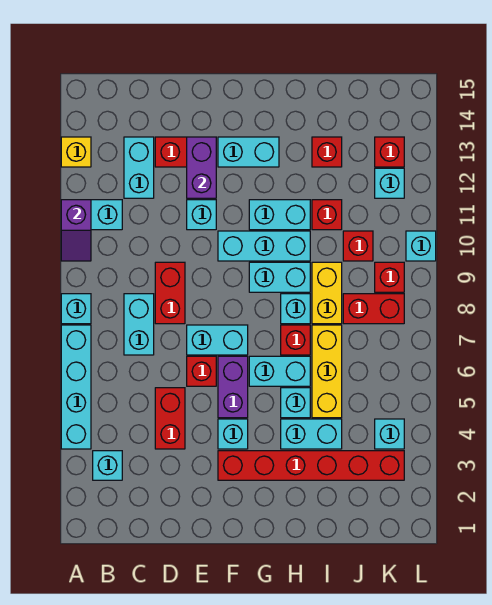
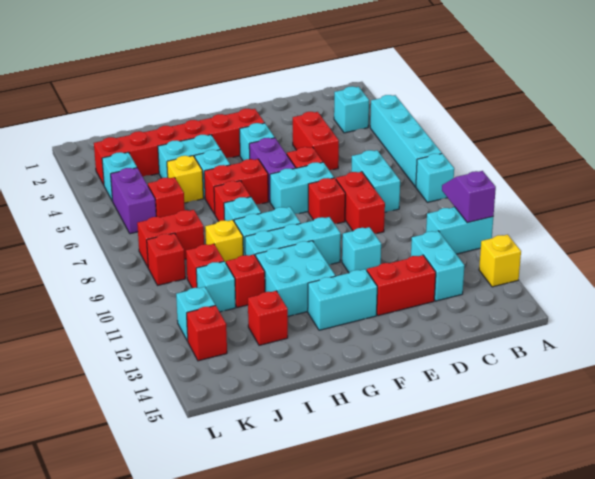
none -> red 1x1 brick [308,178,345,224]
purple 1x2 brick [187,137,216,198] -> purple 1x2 brick moved to [111,168,156,234]
cyan 1x2 brick [249,356,310,386] -> red 1x2 brick [204,159,268,214]
cyan 1x2 brick [249,200,310,230] -> cyan 2x2 brick [256,241,336,316]
yellow 1x3 brick [312,325,342,418] -> yellow 1x1 brick [167,156,203,203]
yellow 1x2 brick [312,262,342,324] -> yellow 1x1 brick [205,220,243,263]
none -> red 1x1 brick [148,177,185,217]
cyan 1x1 brick [406,231,436,261] -> cyan 1x1 brick moved to [196,261,236,312]

